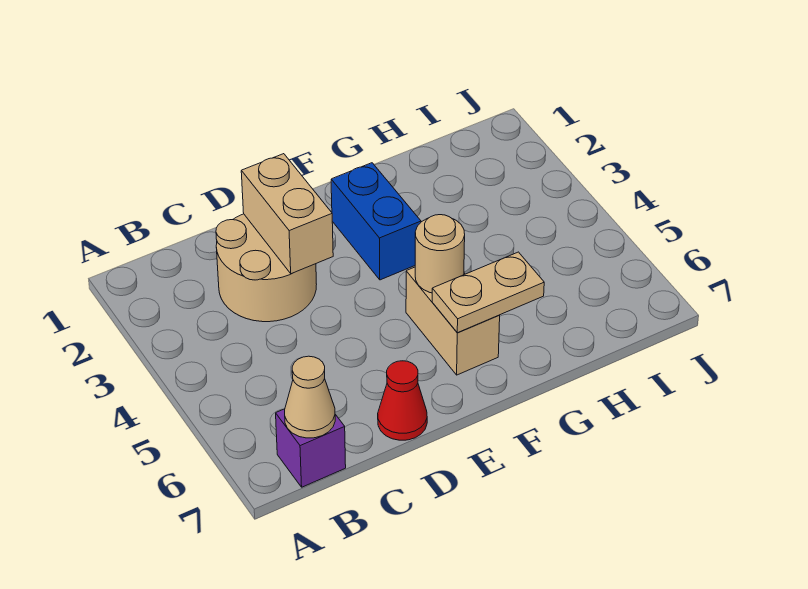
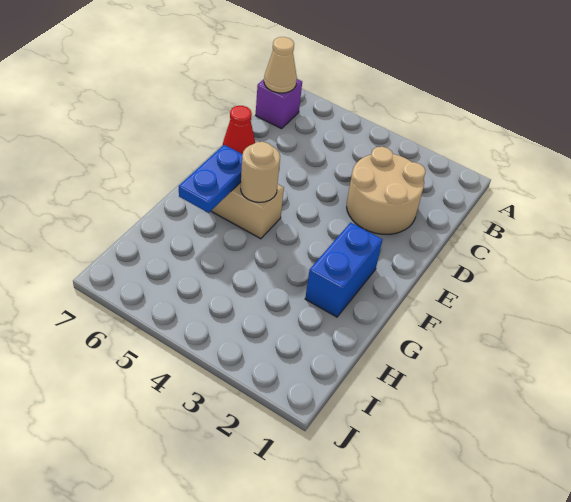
tan 1x2 brick [241,154,333,274] -> none
blue 1x2 brick [331,163,421,280] -> blue 1x2 brick turned to [305,223,383,317]
tan 1x2 plate [432,252,544,333] -> blue 1x2 plate [179,145,243,213]

